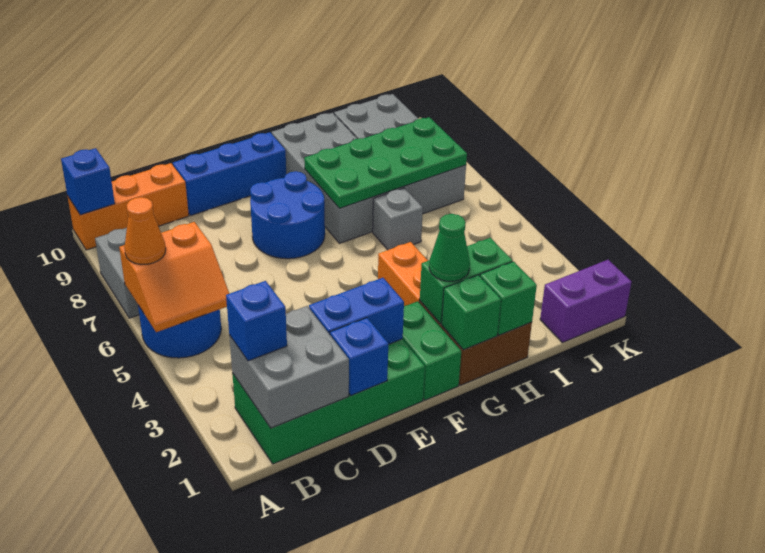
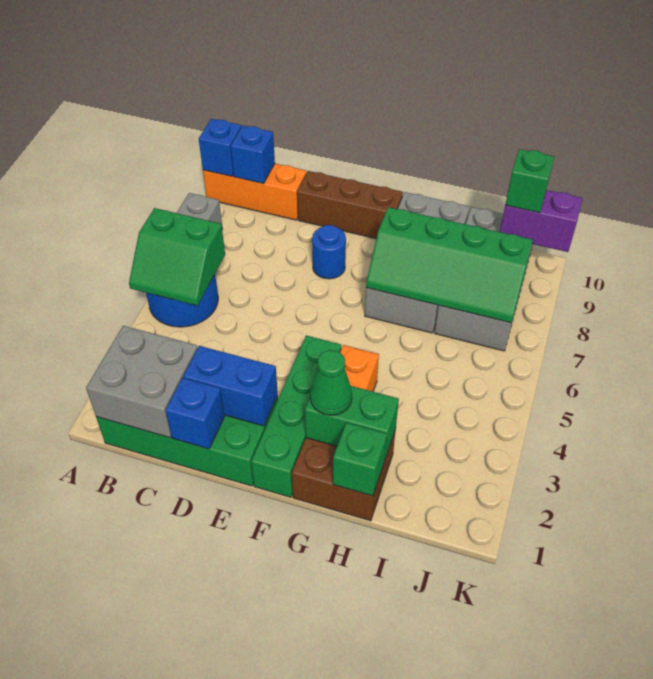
orange 2x2 slope [119,222,229,332] -> green 2x2 slope [129,208,225,306]
orange 1x1 cone [124,197,166,265] -> none
blue 1x1 brick [226,281,287,361] -> blue 1x1 brick moved to [231,126,275,183]
blue 1x3 brick [173,132,286,216] -> brown 1x3 brick [297,171,403,239]
blue 2x2 round brick [250,171,325,259] -> blue 1x1 round brick [312,225,346,279]
green 1x2 brick [403,301,461,400] -> green 1x4 brick [251,335,341,497]
green 1x1 brick [442,275,501,350] -> green 1x1 brick moved to [505,149,554,213]
green 2x4 plate [304,117,467,208] -> green 2x4 slope [366,207,533,323]
grey 1x1 brick [373,188,423,250] -> none
purple 1x2 brick [540,260,631,343] -> purple 1x2 brick moved to [500,190,582,252]

